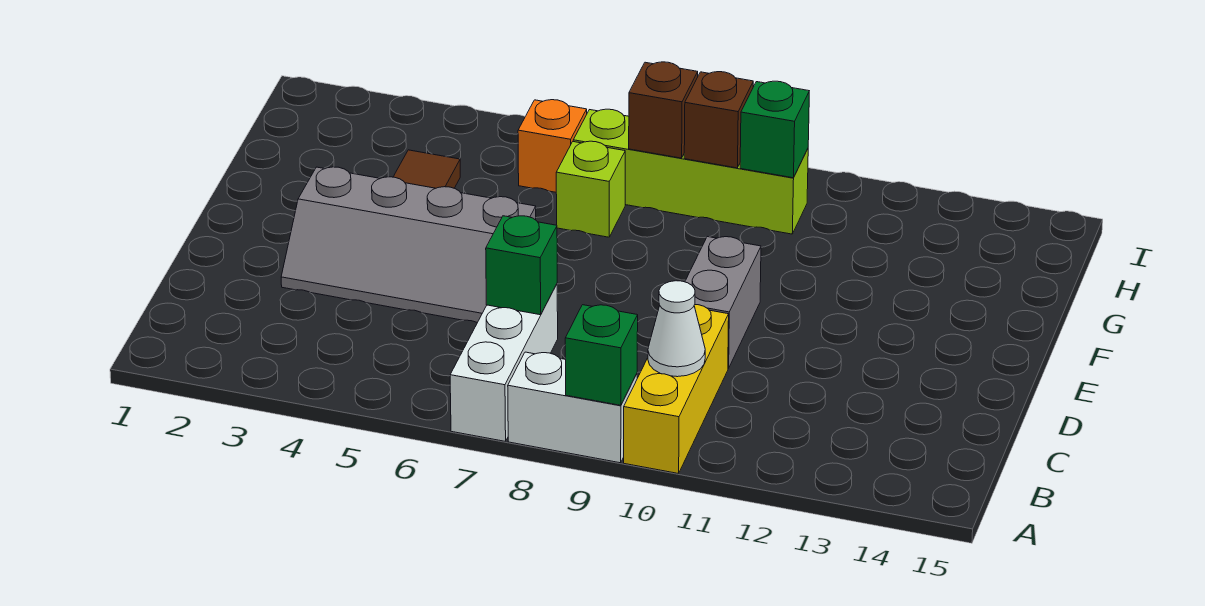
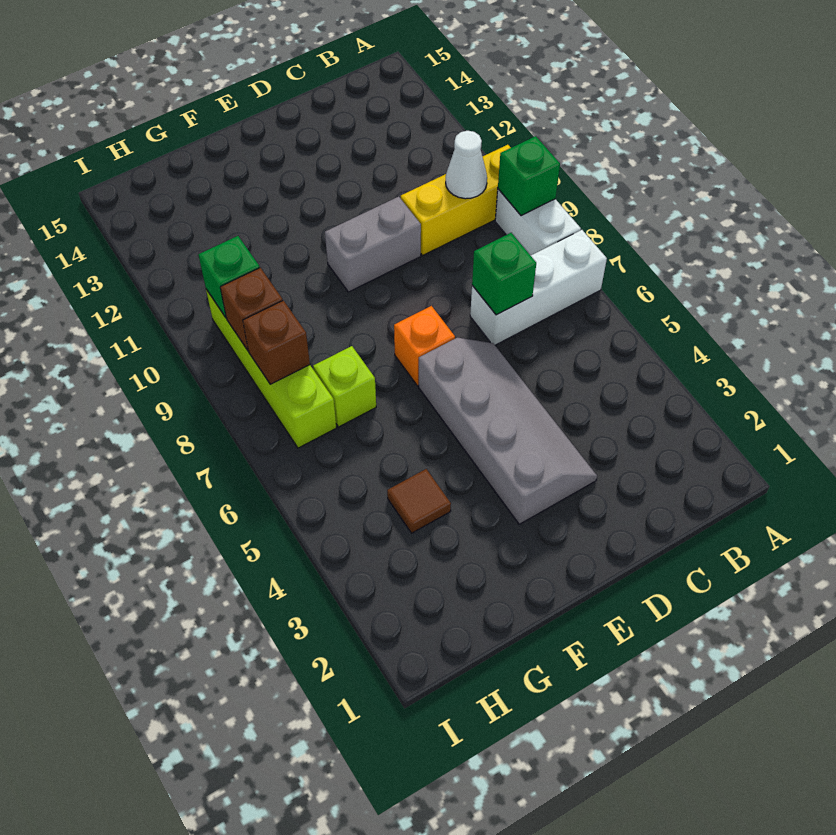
orange 1x1 brick [518,100,587,192] -> orange 1x1 brick moved to [394,306,455,386]

